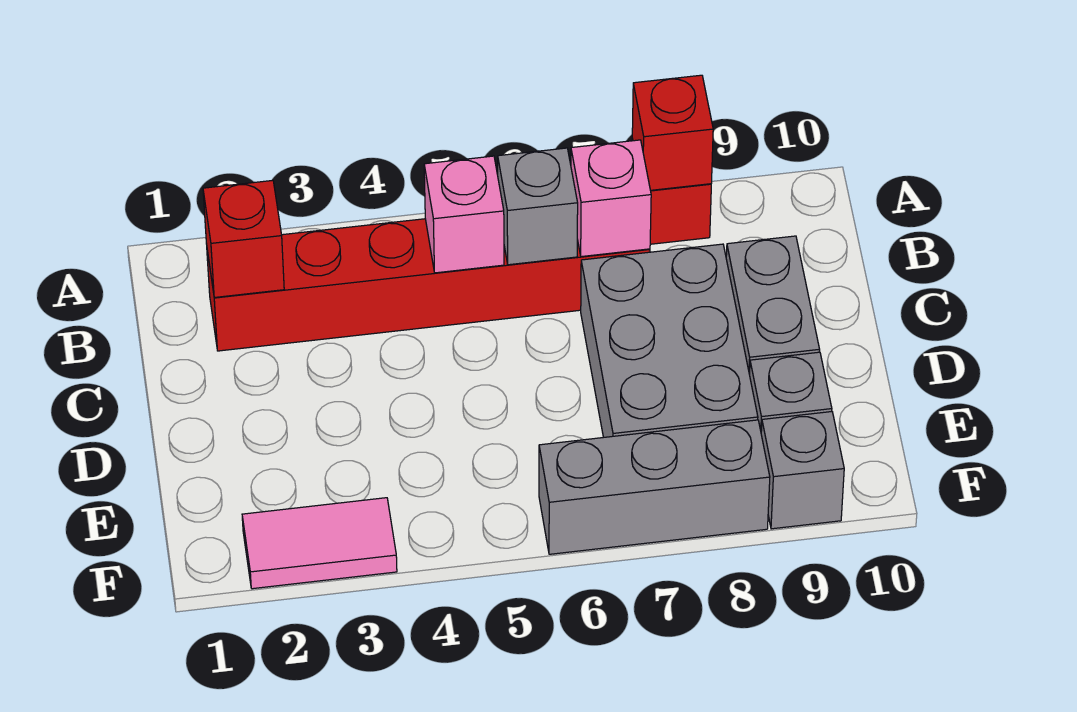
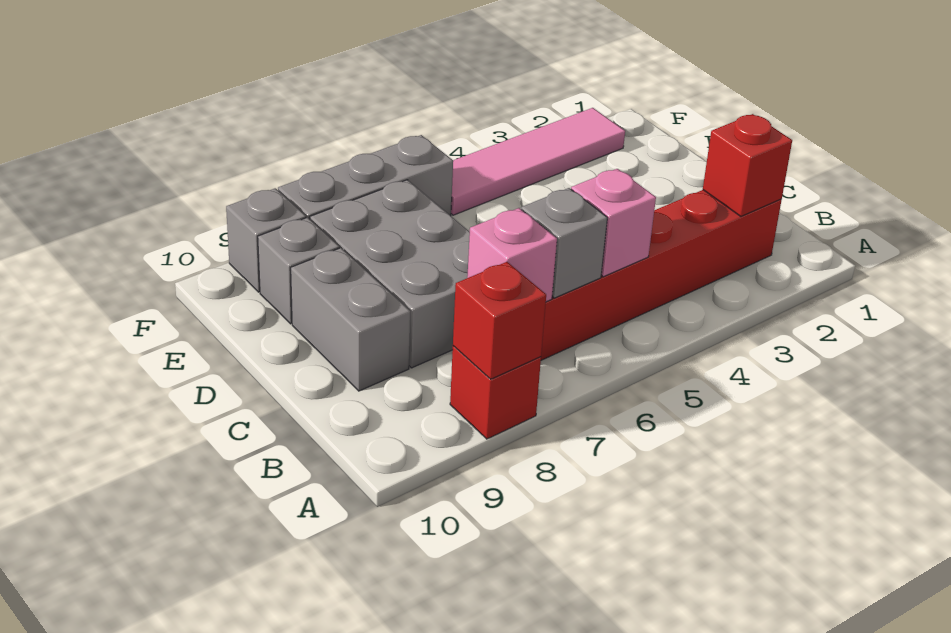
pink 1x2 tile [242,498,397,589] -> pink 1x4 tile [451,108,625,215]

